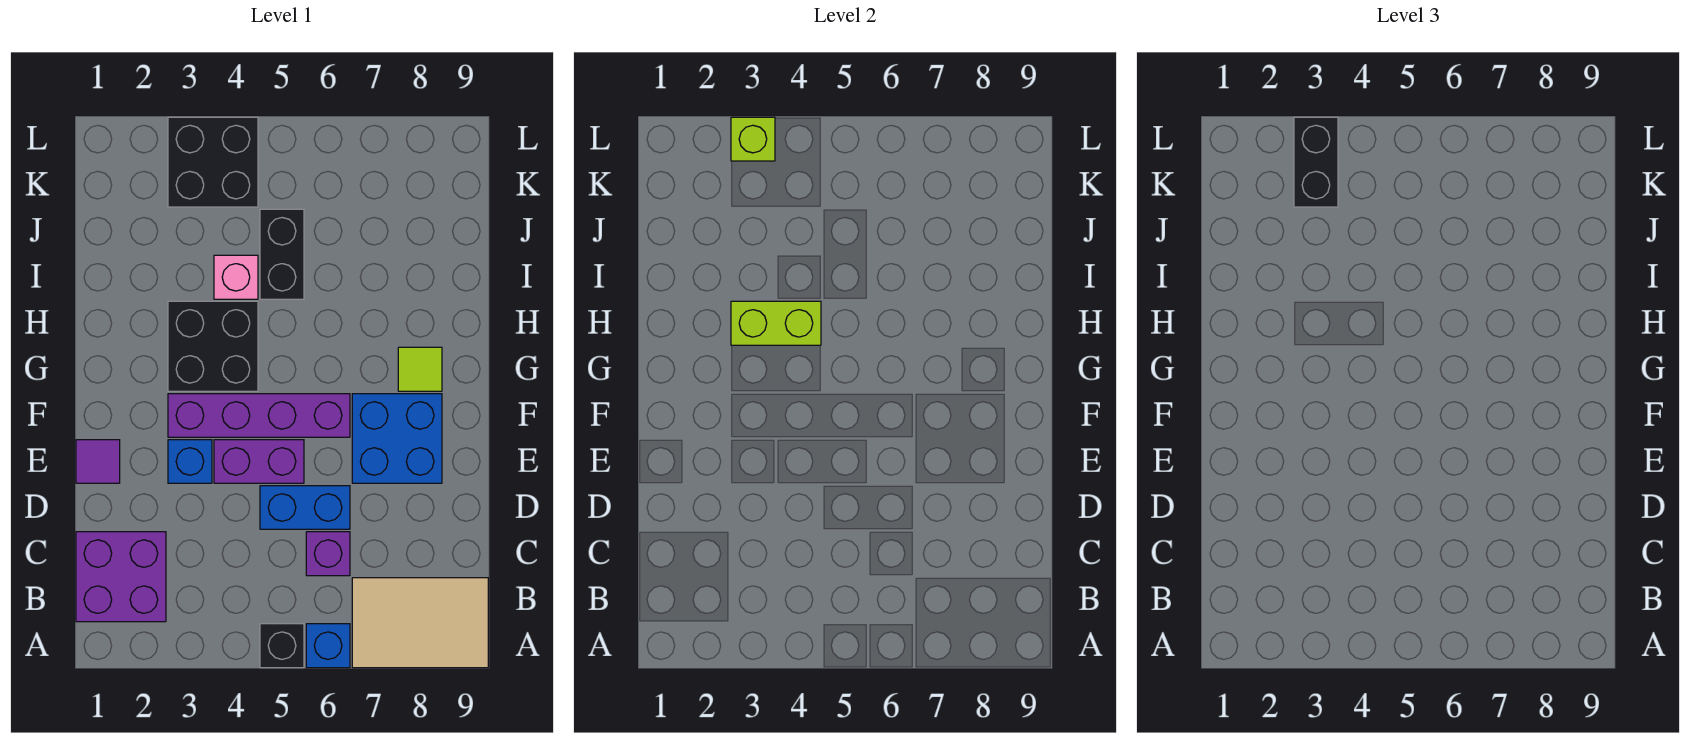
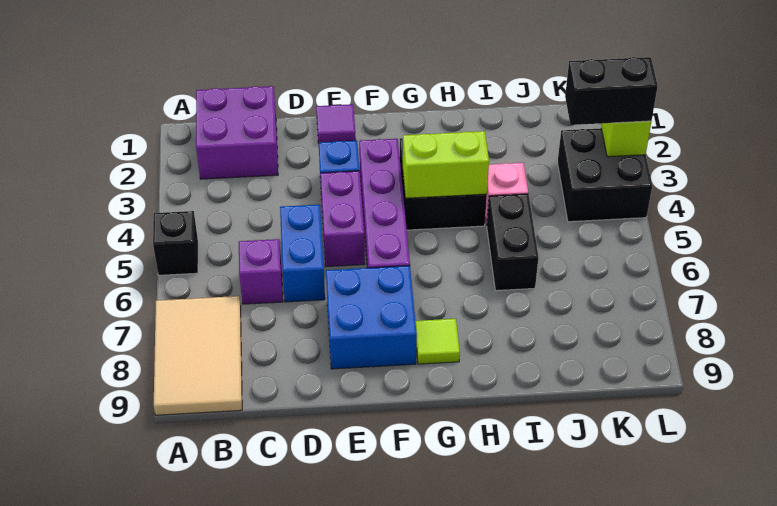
blue 1x1 brick [306,624,350,668] -> none
lime 1x2 brick [731,301,821,345] -> lime 1x2 brick turned to [403,131,489,198]
black 1x2 brick [260,209,304,299] -> black 1x2 brick turned to [487,194,538,291]

